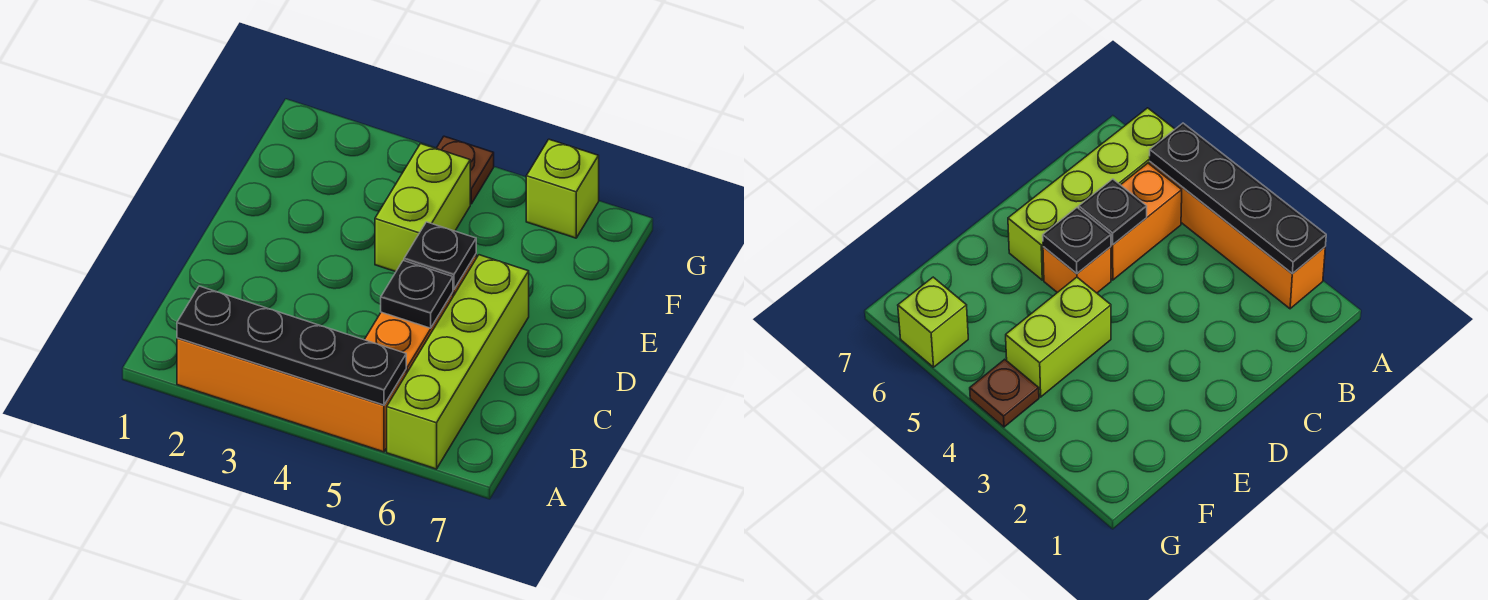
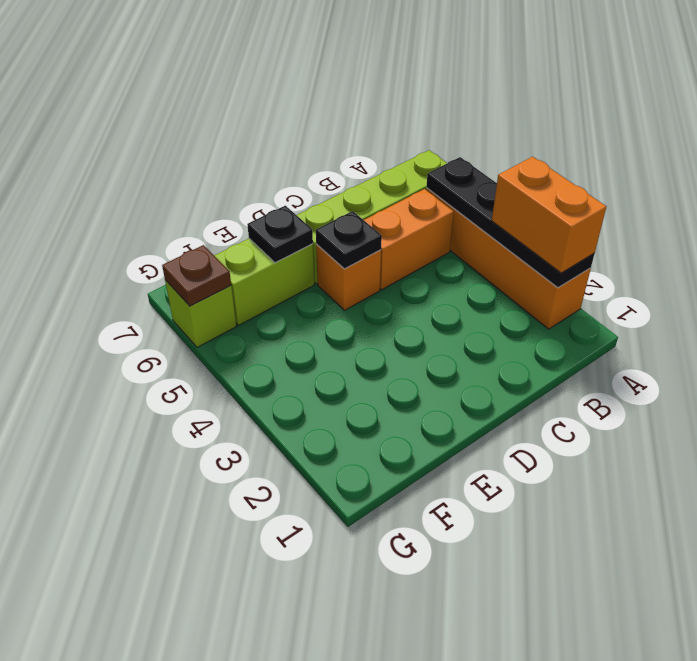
none -> orange 1x2 brick [492,157,606,273]
black 1x1 plate [381,261,453,328] -> black 1x1 plate moved to [247,206,313,263]
lime 1x2 brick [375,144,470,272] -> lime 1x2 brick moved to [214,239,314,325]
brown 1x1 plate [436,136,494,204] -> brown 1x1 plate moved to [162,245,231,306]

